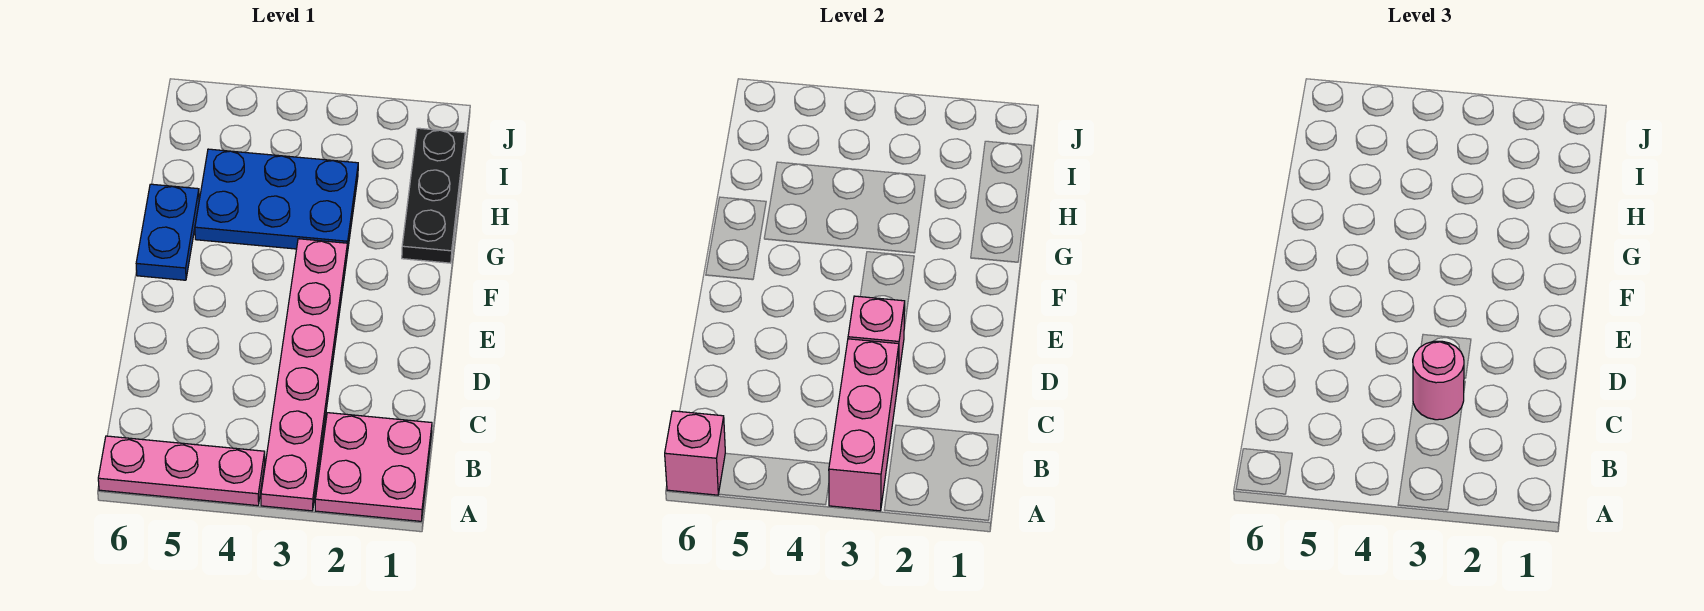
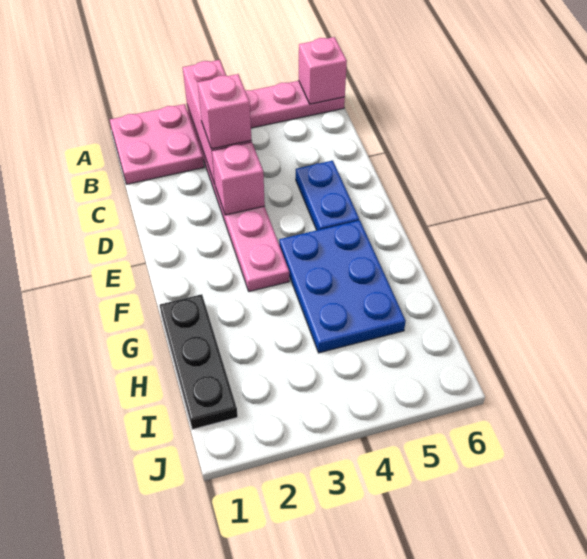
pink 1x1 round brick [1413,341,1464,420] -> pink 1x1 brick [198,74,251,149]
blue 1x2 plate [136,184,199,280] -> blue 1x2 plate moved to [296,161,359,230]
blue 2x3 plate [195,149,358,252] -> blue 2x3 plate turned to [279,220,406,353]

